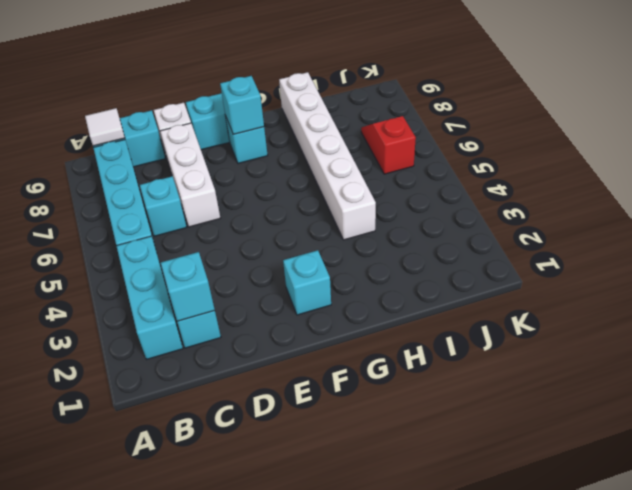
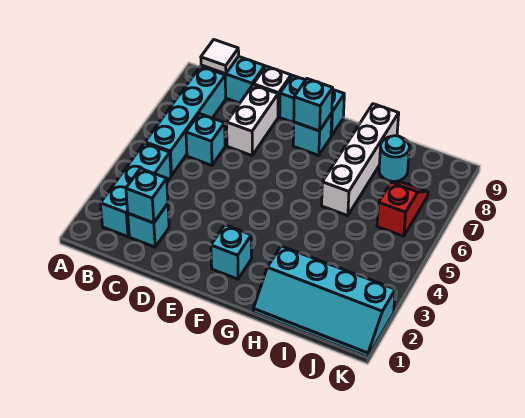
white 1x3 brick [160,123,220,227] -> white 1x2 brick [227,85,278,155]
none -> cyan 2x4 slope [253,246,395,357]
white 1x6 brick [279,72,376,240] -> white 1x4 brick [322,104,399,216]
none -> cyan 1x1 round brick [379,136,409,181]

